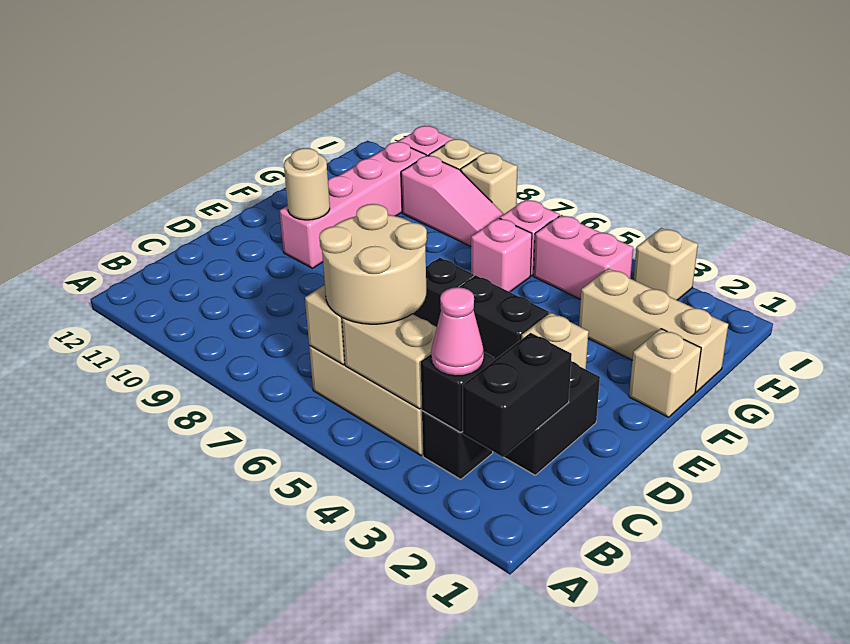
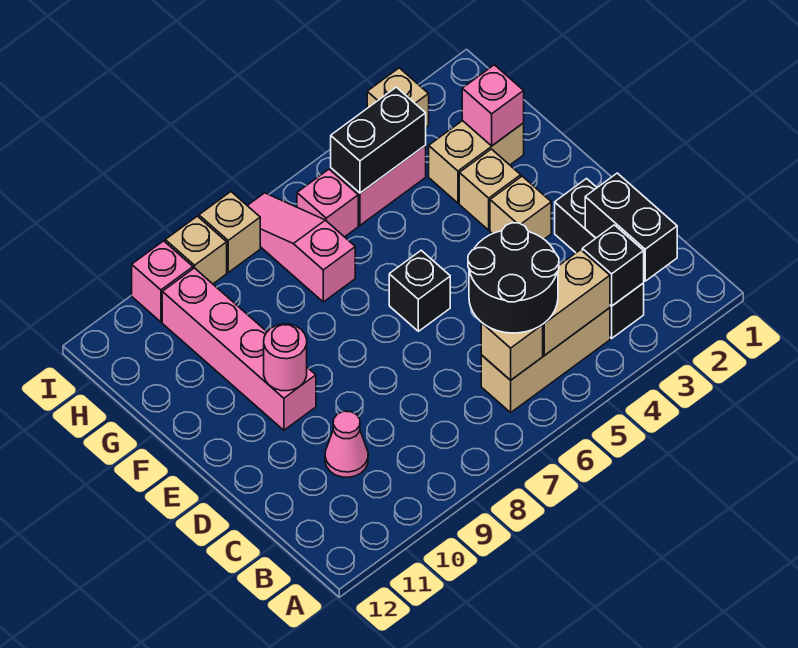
pink 1x1 cone [431,287,484,376] -> pink 1x1 cone moved to [325,411,368,477]
tan 2x2 round brick [319,204,427,324] -> black 2x2 round brick [468,223,559,333]
black 1x2 brick [459,275,549,360] -> black 1x2 brick moved to [331,87,426,193]
tan 1x1 round brick [284,148,330,220] -> pink 1x1 round brick [264,324,307,391]
tan 1x1 brick [629,329,701,417] -> tan 1x1 brick moved to [459,149,521,230]
tan 1x3 brick [579,269,728,392] -> tan 1x2 brick [429,121,524,203]
pink 1x1 brick [471,218,532,292] -> pink 1x1 brick moved to [462,65,524,146]
pink 1x3 slope [401,156,504,246] -> pink 1x3 slope turned to [247,193,355,302]

